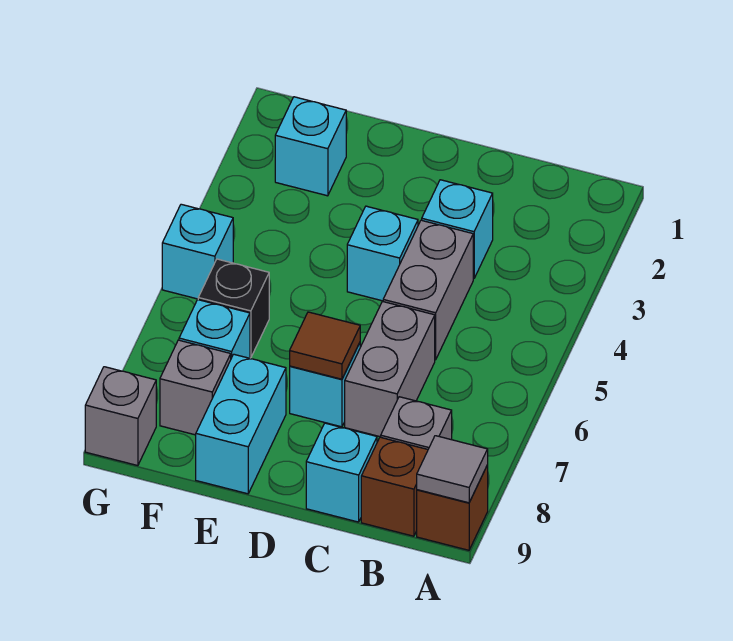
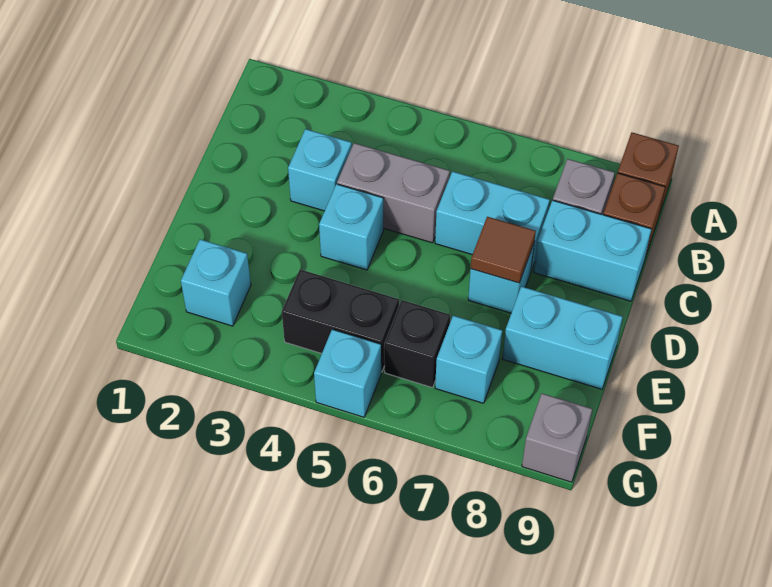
grey 1x1 tile [417,436,488,503] -> none
grey 1x2 brick [345,301,435,437] -> cyan 1x2 brick [435,171,550,271]
cyan 1x1 brick [306,423,377,522] -> cyan 1x2 brick [534,200,651,301]
none -> black 1x2 brick [282,269,399,372]
grey 1x1 brick [160,340,231,435] -> none

